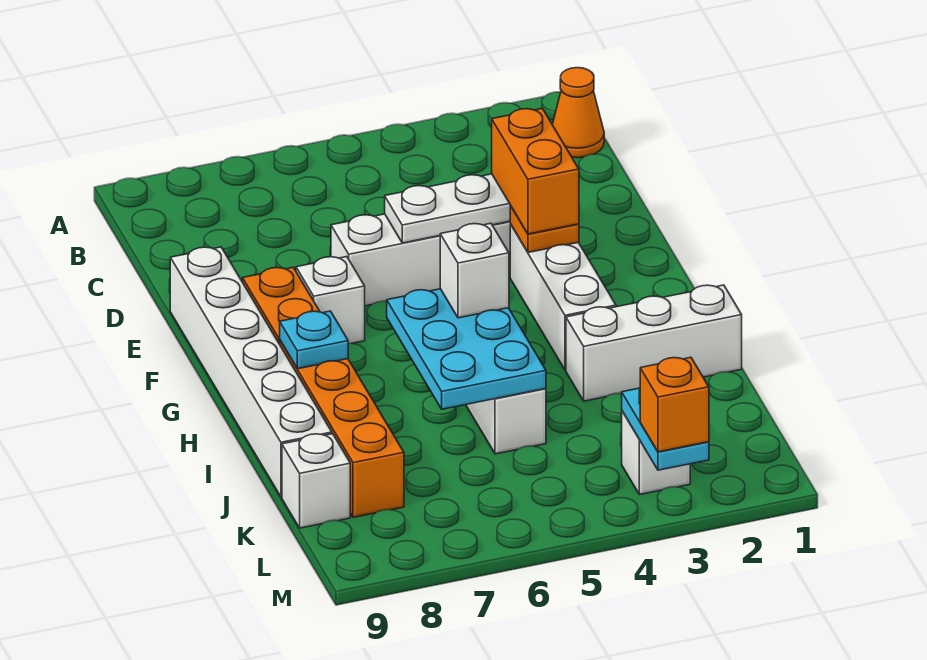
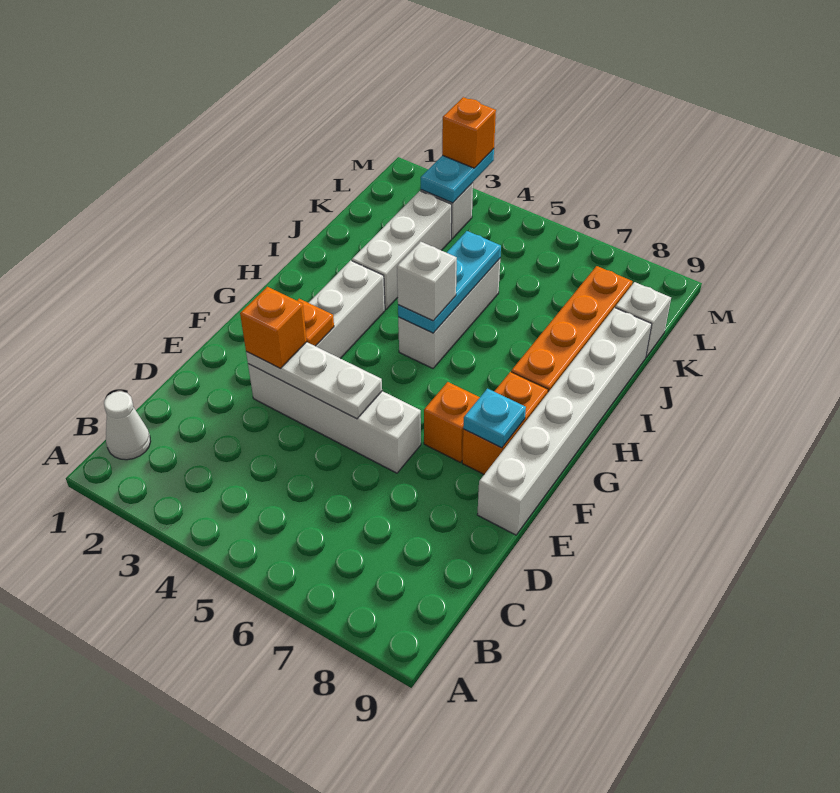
orange 1x1 cone [552,68,604,158] -> white 1x1 cone [104,391,151,460]
orange 1x2 brick [492,108,579,234] -> orange 1x1 brick [240,287,307,368]
white 1x1 brick [296,257,365,343] -> orange 1x1 brick [424,382,480,463]
cyan 2x3 plate [387,289,546,409] -> cyan 1x3 plate [398,231,501,333]
cyan 1x1 plate [280,311,348,369] -> cyan 1x1 plate moved to [463,389,526,448]
white 1x3 brick [566,285,742,401] -> white 1x3 brick turned to [352,191,452,309]

